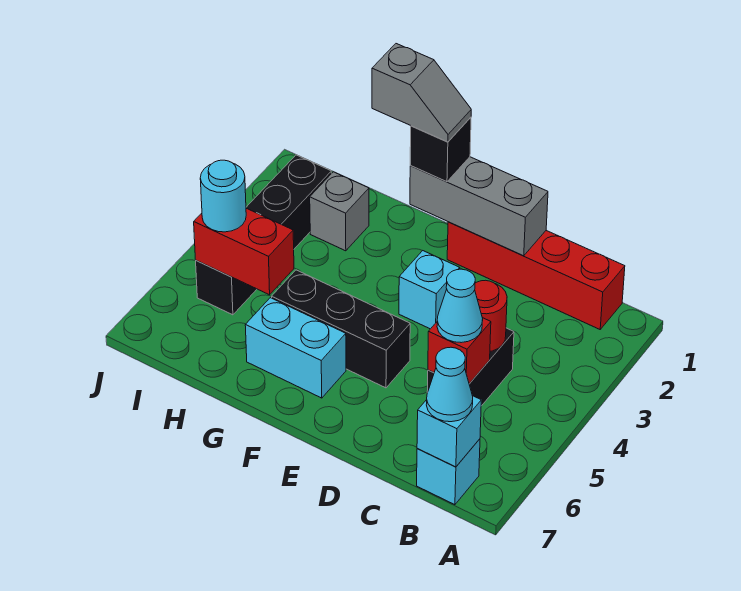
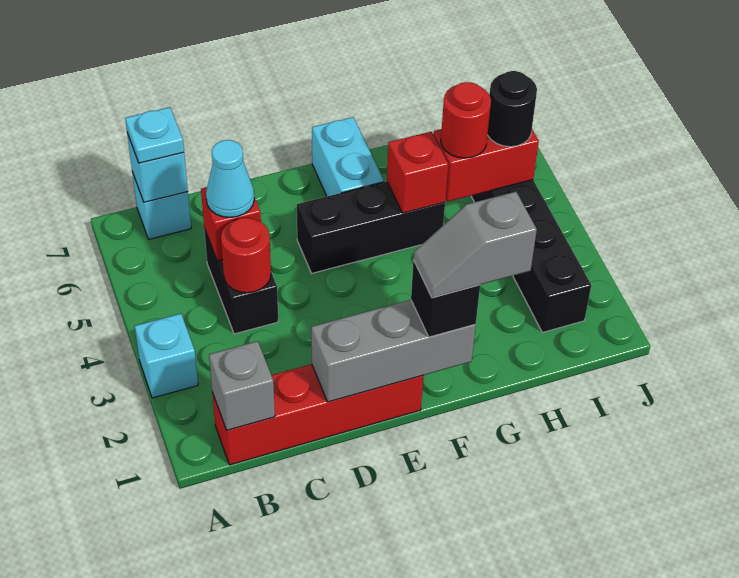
cyan 1x1 cone [426,347,473,422] -> cyan 1x1 plate [125,107,184,163]
cyan 1x1 brick [399,251,460,329] -> cyan 1x1 brick moved to [135,314,198,398]
cyan 1x2 brick [245,298,346,398] -> cyan 1x2 brick turned to [312,117,384,196]
none -> red 1x1 brick [387,132,448,213]
grey 1x1 brick [310,172,369,251] -> grey 1x1 brick moved to [209,341,275,430]
none -> red 1x1 round brick [441,82,491,158]
cyan 1x1 round brick [200,160,246,232] -> black 1x1 round brick [488,71,537,147]

